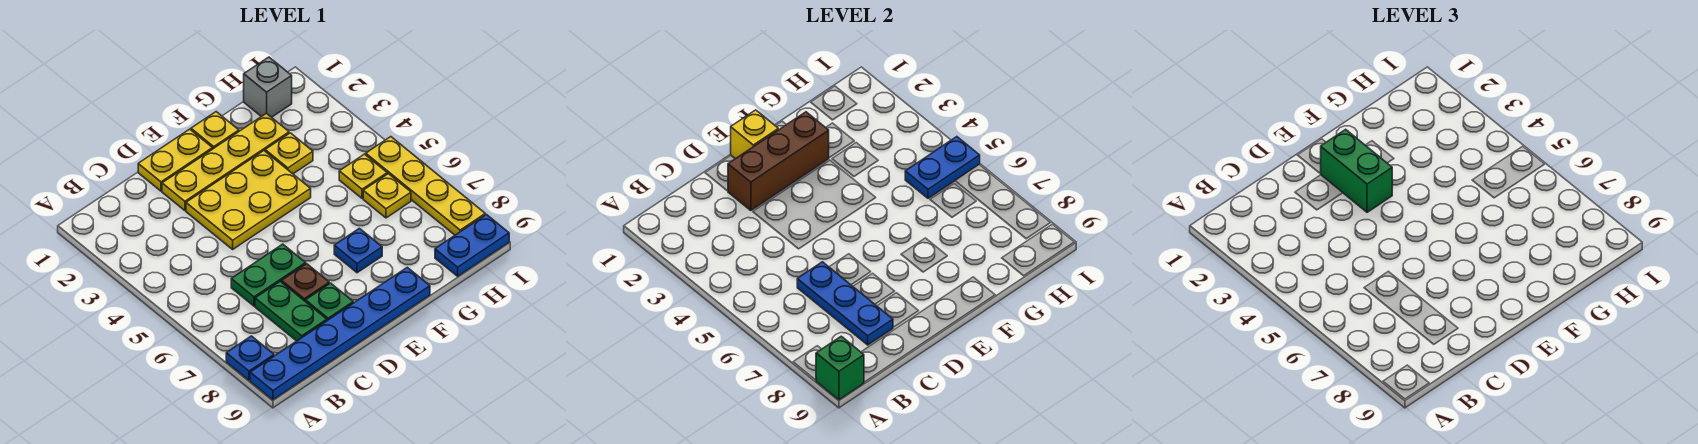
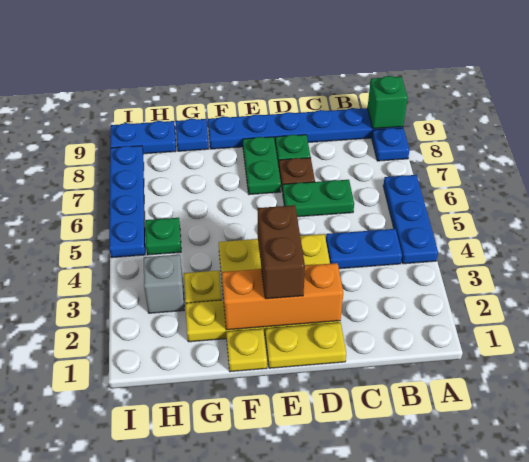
blue 1x3 plate [797,262,893,345] -> blue 1x3 plate moved to [383,175,438,264]
green 1x2 plate [255,281,327,341] -> green 1x2 plate moved to [243,137,281,195]
brown 1x3 brick [728,112,829,211] -> orange 1x3 brick [222,263,343,330]
yellow 1x1 brick [731,110,778,159] -> none
green 1x2 brick [1321,129,1392,212] -> brown 1x2 brick [258,205,305,299]
blue 1x1 plate [334,228,382,273] -> blue 1x1 plate moved to [176,119,209,151]
grey 1x1 brick [244,57,292,117] -> grey 1x1 brick moved to [144,255,184,313]
yellow 1x1 plate [339,154,387,198] -> green 1x1 plate [145,218,181,255]
blue 1x2 plate [905,137,980,198] -> blue 1x2 plate moved to [326,229,402,269]
yellow 1x1 plate [363,174,411,218] -> none
yellow 1x4 plate [366,137,485,235] -> blue 1x4 plate [109,146,145,258]

